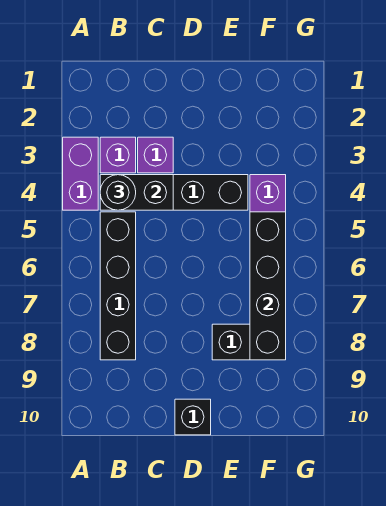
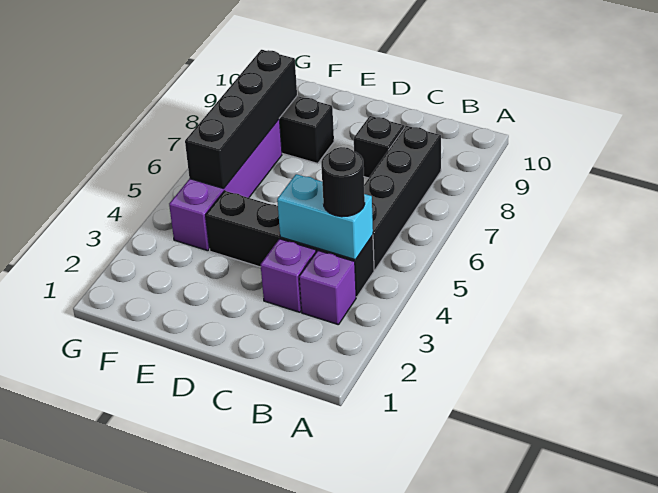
purple 1x2 brick [63,137,98,210] -> none
black 1x2 brick [100,175,173,210] -> cyan 1x2 brick [277,174,373,260]
black 1x1 brick [175,399,211,435] -> black 1x1 brick moved to [354,116,404,178]

